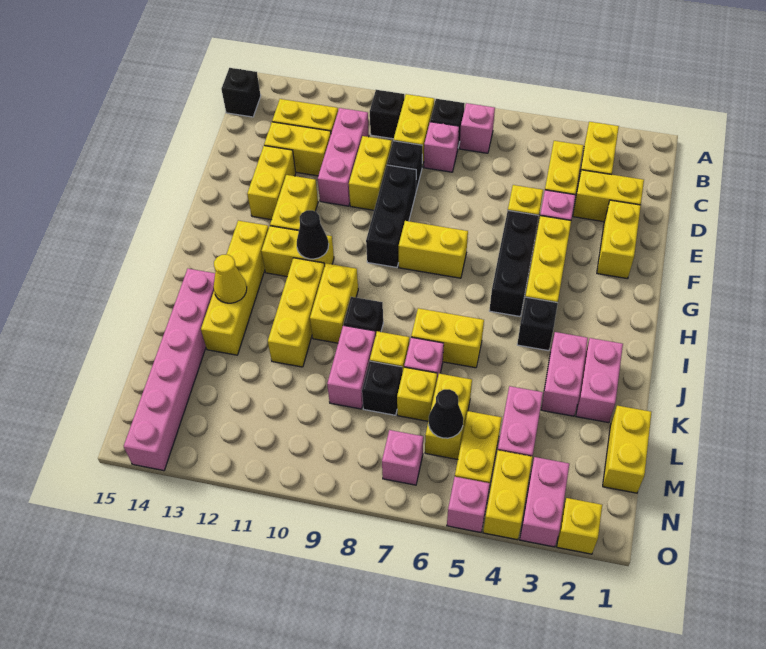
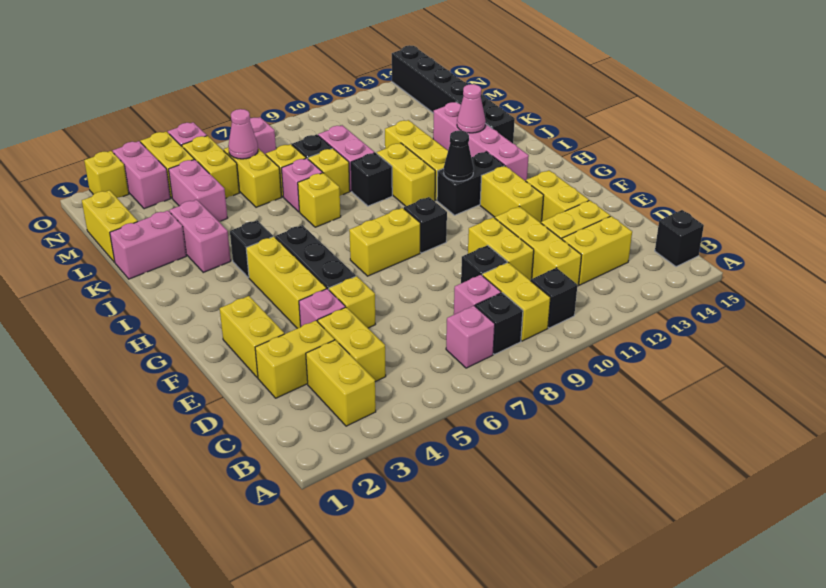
pink 1x3 brick [318,108,369,206] -> yellow 1x3 brick [495,206,581,286]
black 1x3 brick [366,165,416,267] -> black 1x1 brick [404,197,447,253]
yellow 1x2 brick [262,226,334,276] -> black 1x2 brick [437,152,504,215]
yellow 1x4 brick [201,221,269,355] -> pink 1x4 brick [433,102,529,181]
pink 1x2 brick [576,338,623,423] -> pink 1x2 brick turned to [110,211,186,279]
yellow 1x2 brick [411,308,484,368] -> yellow 1x1 brick [298,173,341,227]
yellow 1x1 cone [214,255,247,303] -> pink 1x1 cone [457,84,486,133]
pink 1x6 brick [124,269,215,471] -> black 1x6 brick [392,45,515,143]
black 1x1 cone [429,389,463,438] -> pink 1x1 cone [228,109,258,159]

